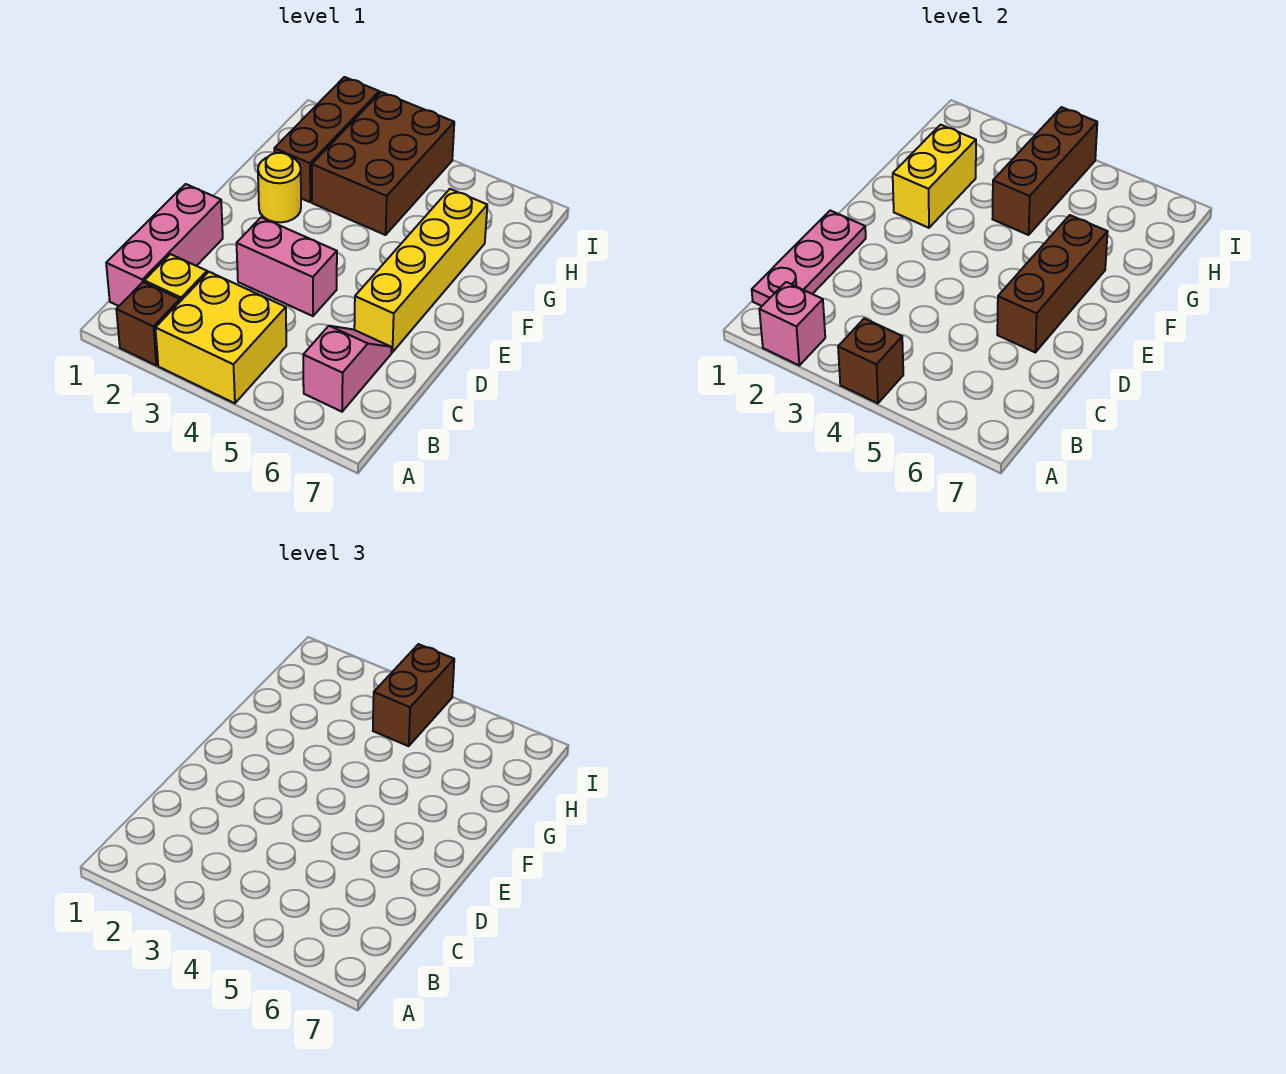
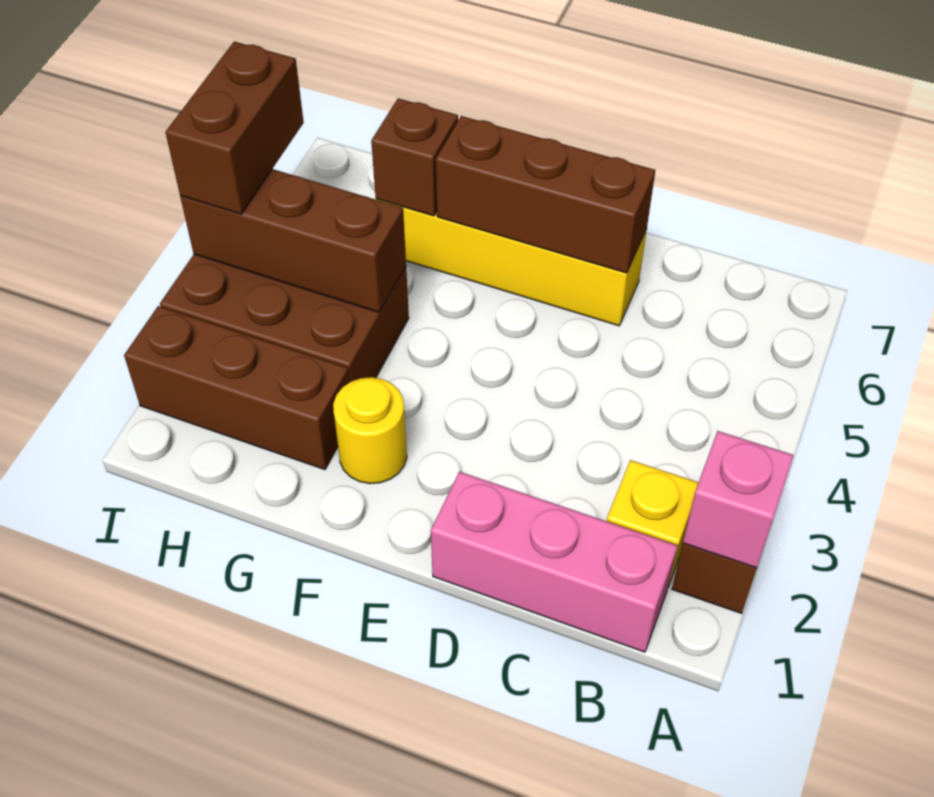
yellow 2x2 brick [155,272,286,403] -> none
brown 1x1 brick [838,318,903,403] -> brown 1x1 brick moved to [371,98,458,216]
pink 1x3 plate [752,211,866,306] -> none
pink 1x2 slope [303,326,391,412] -> none
pink 1x2 brick [237,217,337,316] -> none
yellow 1x2 brick [893,125,976,228] -> none
brown 1x2 brick [373,644,454,746] -> brown 1x2 brick turned to [165,41,304,214]

